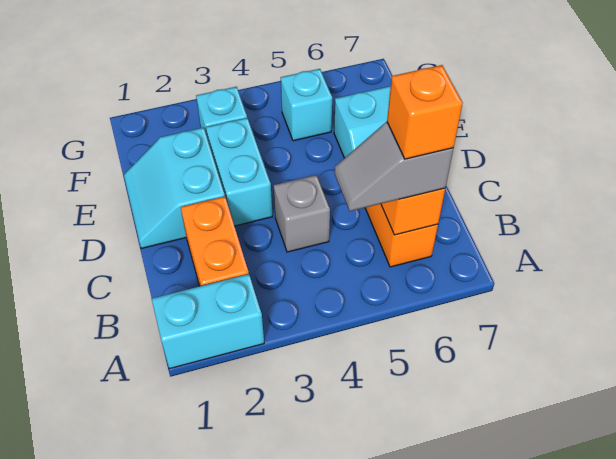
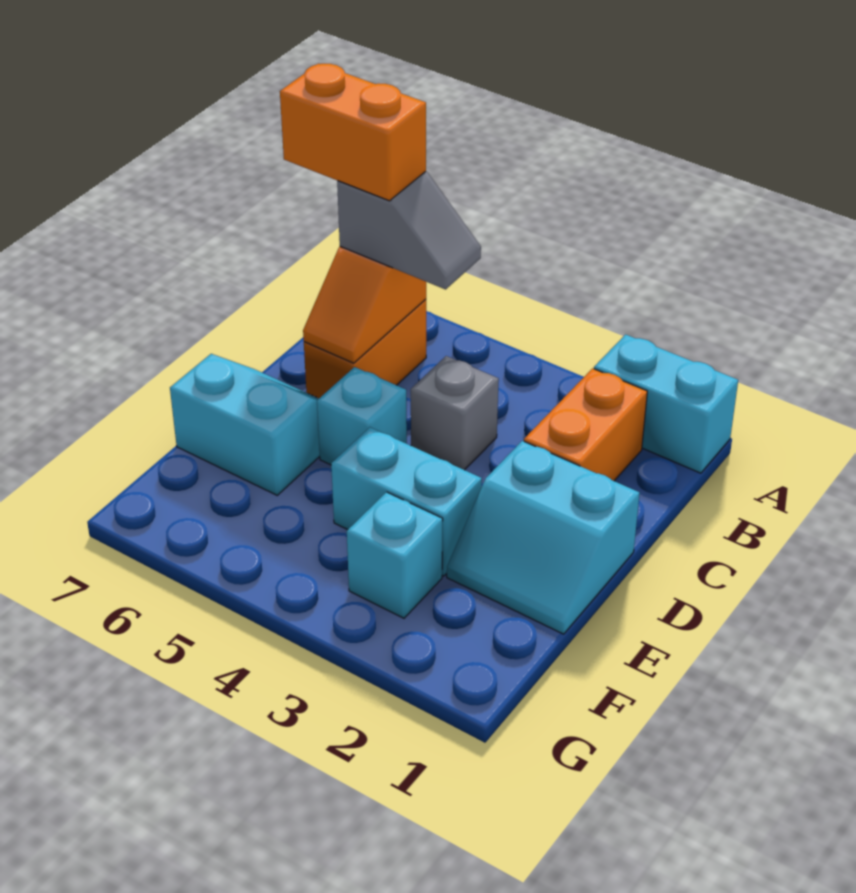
orange 1x1 brick [387,65,463,159] -> orange 1x2 brick [280,64,426,201]
cyan 2x2 slope [124,128,225,249] -> cyan 2x2 slope turned to [447,441,639,634]
cyan 1x2 brick [206,118,273,226] -> cyan 1x2 brick turned to [331,427,482,576]
cyan 1x1 brick [281,69,332,141] -> cyan 1x1 brick moved to [317,367,407,465]

